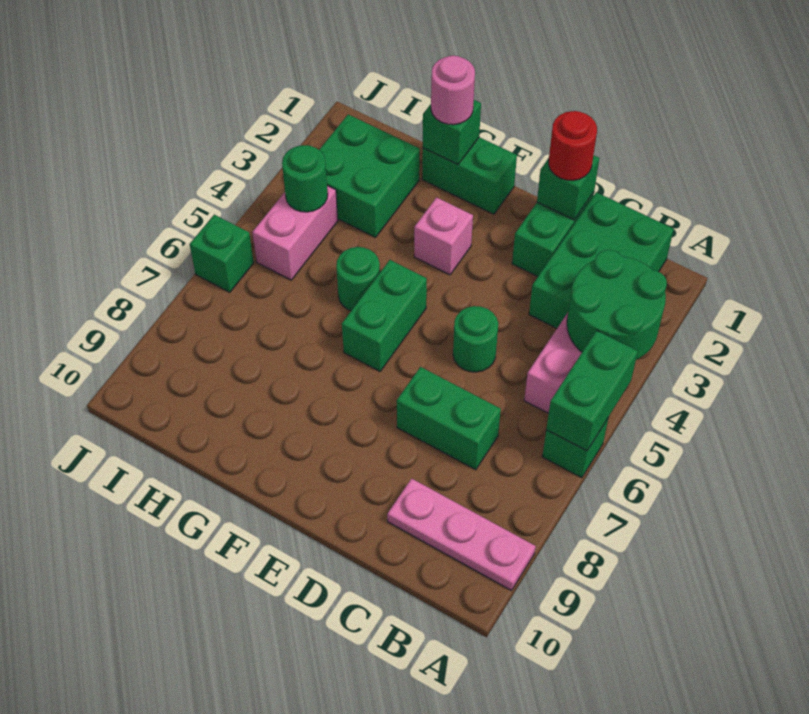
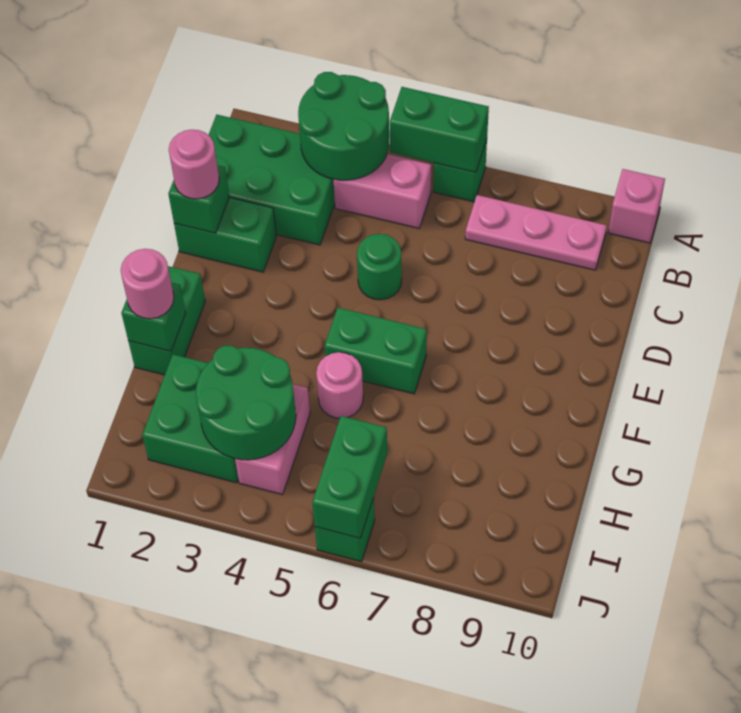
pink 1x3 plate [387,479,536,591] -> pink 1x3 plate turned to [465,195,607,270]
green 1x2 brick [397,367,501,470] -> green 1x2 brick moved to [312,416,387,538]
red 1x1 round brick [549,111,597,181] -> pink 1x1 round brick [169,130,219,199]
pink 1x1 brick [414,197,473,275] -> pink 1x1 brick moved to [608,169,665,243]
green 1x1 round brick [336,247,380,311] -> pink 1x1 round brick [316,352,363,418]
pink 1x2 brick [252,186,338,280] -> pink 1x2 brick turned to [235,384,310,494]
green 1x1 round brick [282,145,328,212] -> green 2x2 round brick [196,346,296,460]

